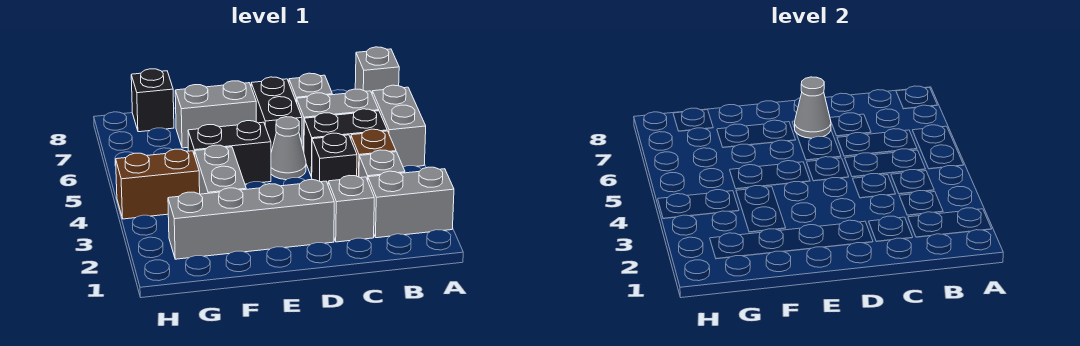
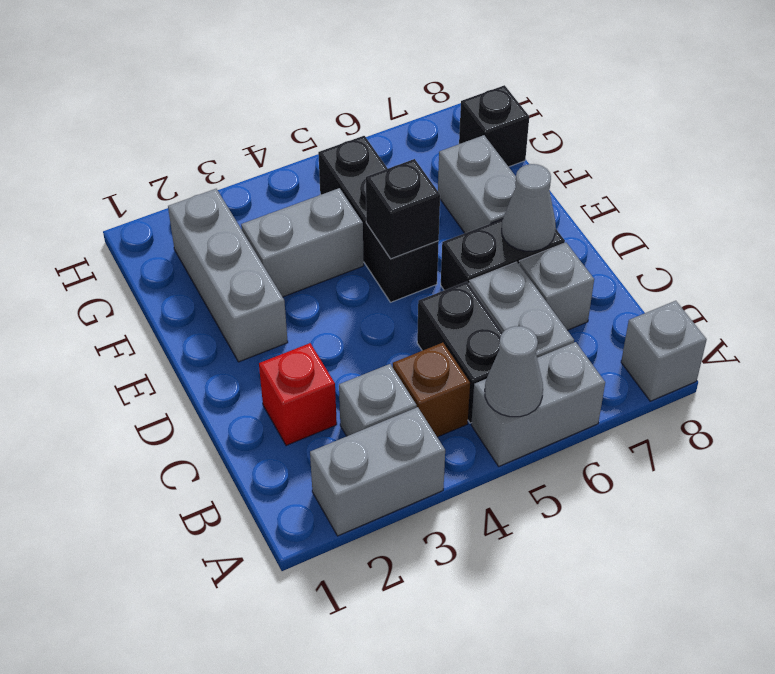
grey 1x2 brick [368,167,454,238] -> grey 1x2 brick turned to [310,407,445,536]
grey 1x1 brick [328,176,374,242] -> red 1x1 brick [259,343,337,446]
black 1x1 brick [312,133,357,184] -> black 1x1 brick moved to [366,159,440,259]
grey 1x4 brick [168,180,334,259] -> grey 1x3 brick [168,189,288,362]
grey 1x1 cone [271,117,306,180] -> grey 1x1 cone moved to [485,326,543,417]
black 1x2 brick [188,121,271,184] -> black 1x3 brick [318,136,439,302]
brown 1x2 brick [116,149,200,219] -> none

